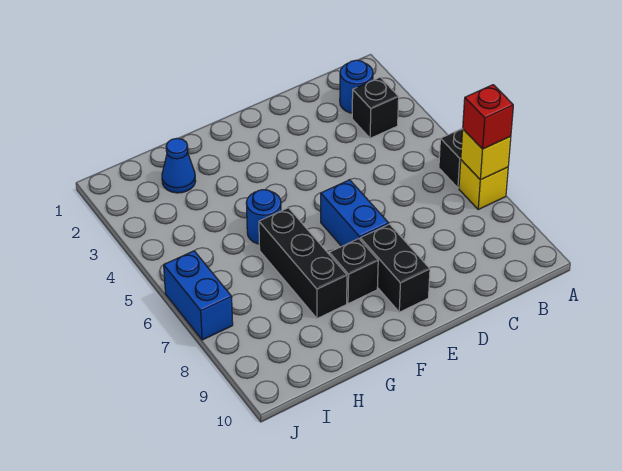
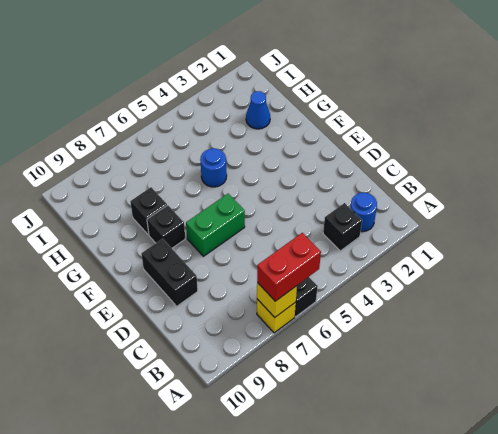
red 1x1 brick [463,85,513,149] -> red 1x2 brick [257,233,321,301]
blue 1x2 brick [321,180,389,246] -> green 1x2 brick [186,194,245,256]
black 1x2 brick [360,224,430,312] -> black 1x2 brick turned to [141,239,198,306]
black 1x3 brick [259,208,347,318] -> black 1x1 brick [130,187,167,235]
blue 1x2 brick [164,251,233,340] -> none

